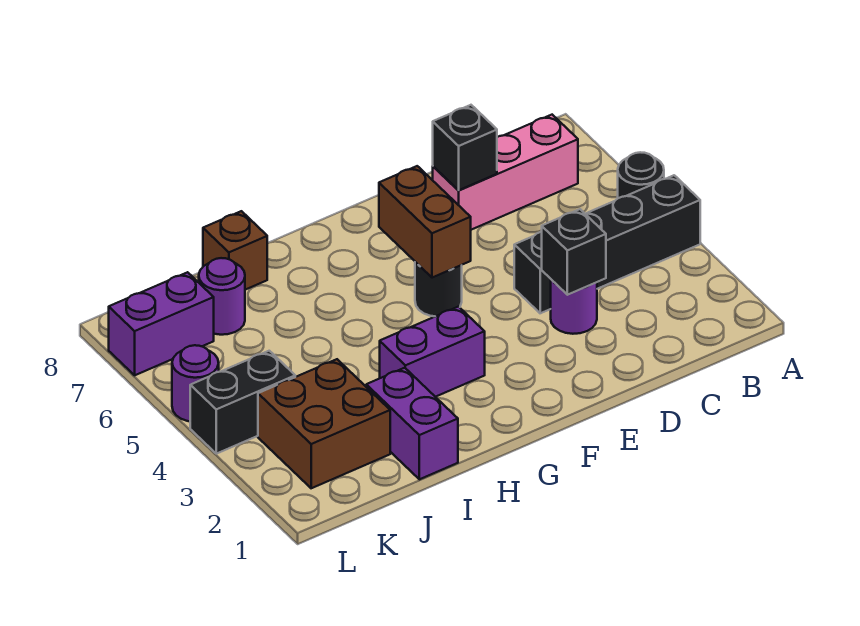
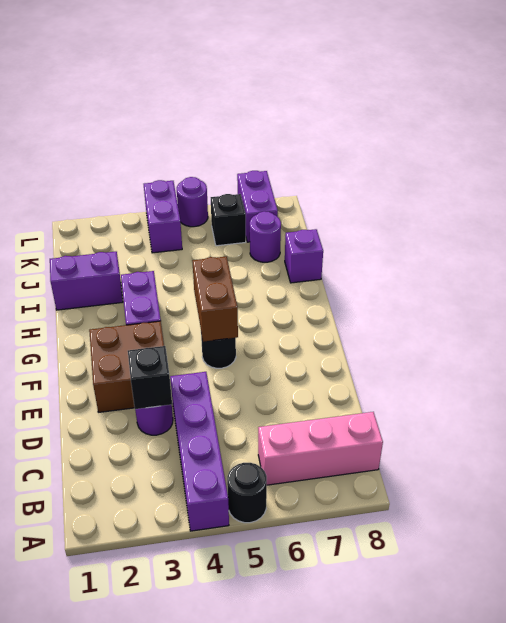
black 1x4 brick [514,175,700,313] -> purple 1x4 brick [170,372,229,531]
pink 1x3 brick [433,115,578,230] -> pink 1x3 brick turned to [258,412,383,485]
black 1x1 brick [433,105,497,190] -> black 1x1 brick moved to [211,194,246,246]
brown 1x2 brick [379,166,471,278] -> brown 1x2 brick turned to [192,256,238,342]
brown 1x1 brick [203,211,267,290] -> purple 1x1 brick [285,229,323,283]
brown 2x2 brick [258,359,390,488] -> brown 2x2 brick moved to [89,321,164,412]
black 1x2 brick [190,351,295,454] -> purple 1x2 brick [144,180,182,253]

